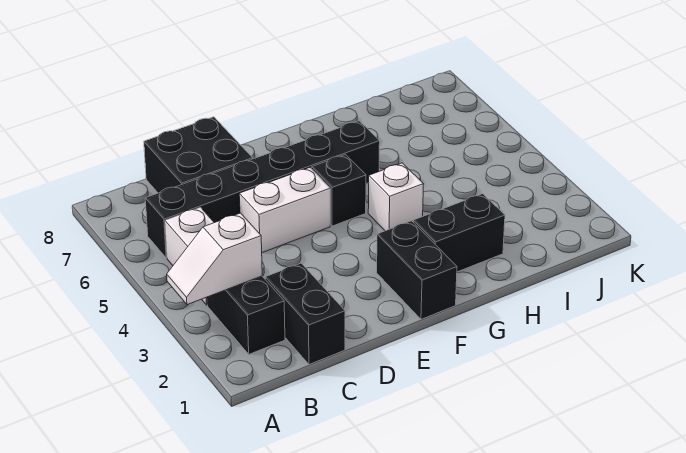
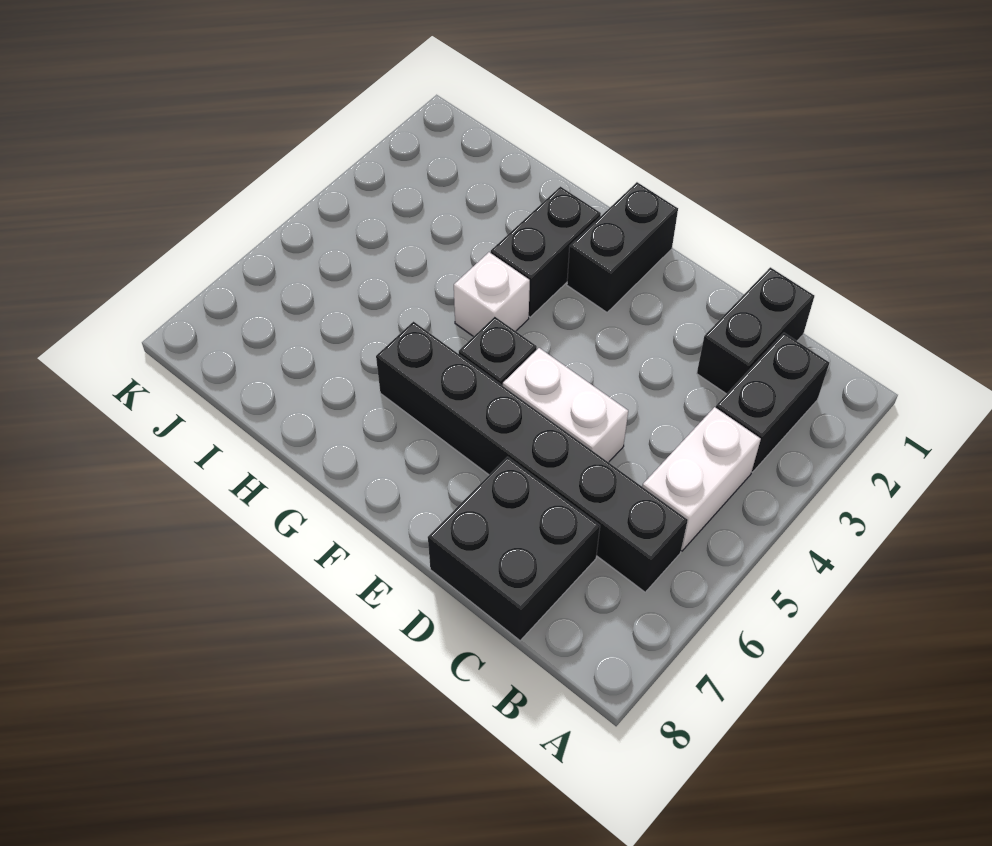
white 1x2 slope [167,213,262,305] -> none
black 1x2 brick [413,194,505,272] -> black 1x2 brick turned to [491,187,601,317]

